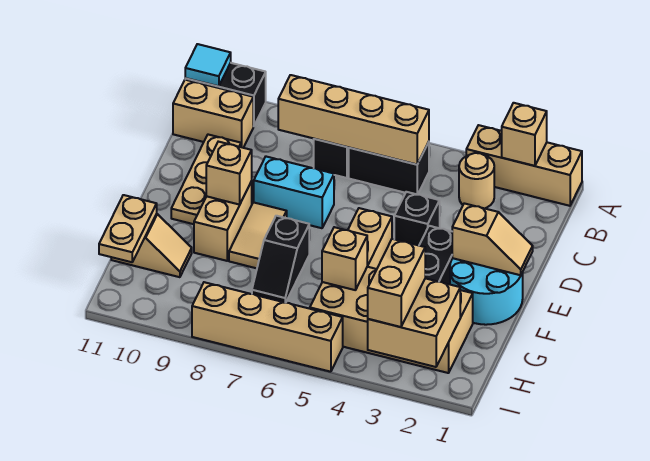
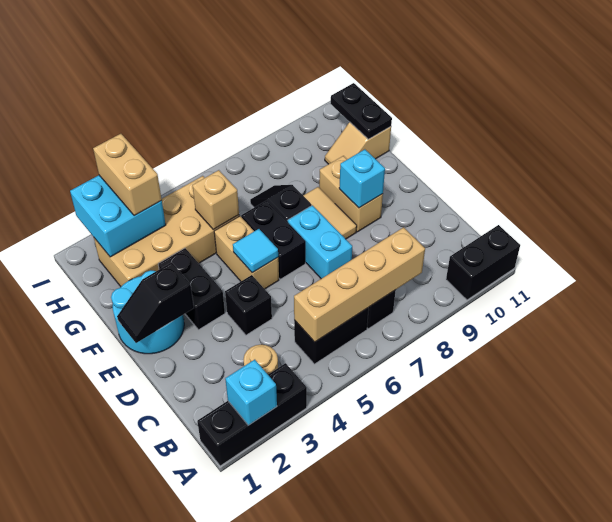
tan 1x3 brick [466,125,582,206] -> black 1x3 brick [197,363,307,466]
tan 1x1 brick [502,103,547,166] -> cyan 1x1 brick [225,360,277,425]
cyan 1x1 tile [185,44,231,86] -> cyan 1x1 tile moved to [233,229,278,273]
tan 1x2 brick [173,80,253,148] -> none
tan 1x3 plate [171,135,241,224] -> none
cyan 1x2 brick [254,157,334,228] -> cyan 1x2 brick turned to [288,205,352,279]
tan 1x2 slope [452,203,533,275] -> black 1x2 slope [117,262,194,343]
none -> black 1x2 brick [241,200,305,279]
tan 1x1 brick [206,142,252,205] -> cyan 1x1 brick [339,149,385,208]
tan 1x2 plate [99,195,157,262] -> black 1x2 plate [331,83,392,139]
tan 2x2 brick [368,278,460,367] -> cyan 2x2 brick [70,175,166,257]
tan 1x4 brick [192,282,343,372] -> none

